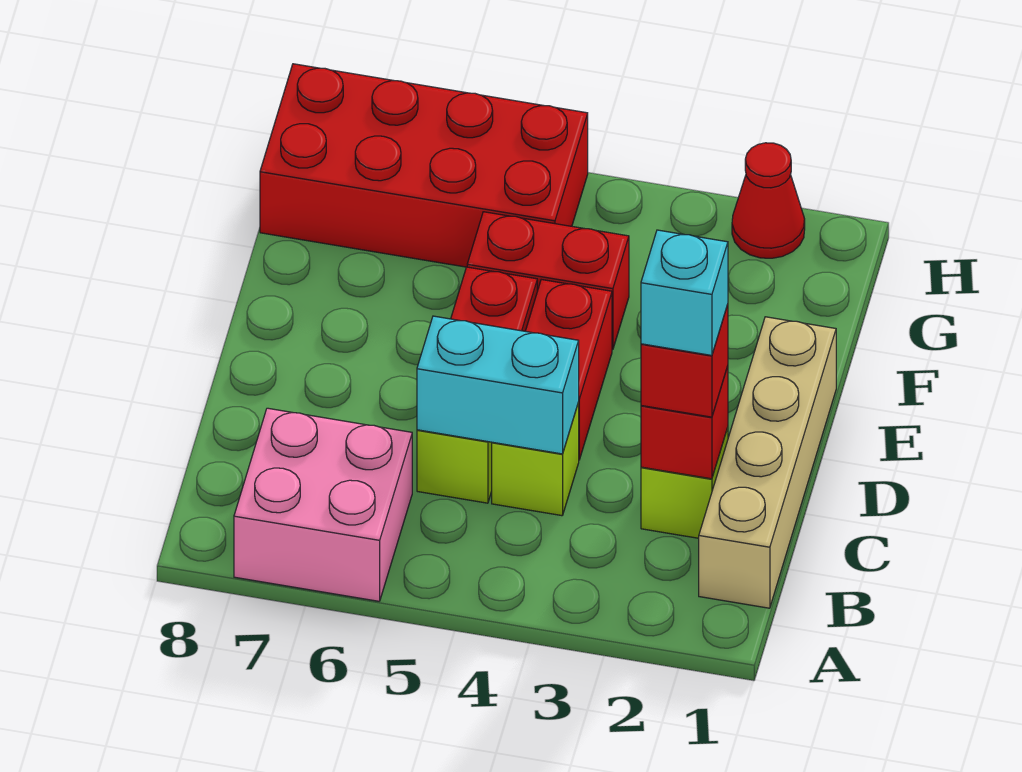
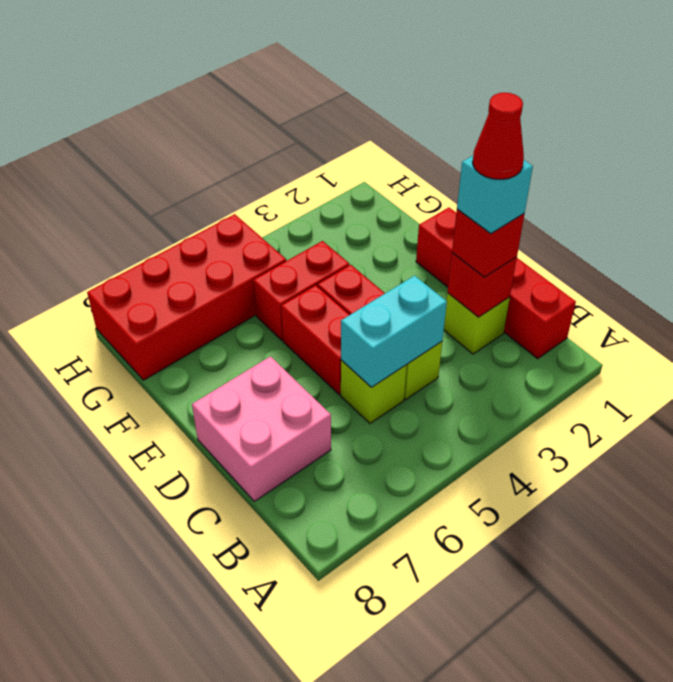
pink 2x2 brick [234,408,412,601] -> pink 2x2 brick moved to [192,357,331,501]
tan 1x4 brick [699,317,836,608] -> red 1x4 brick [416,208,576,359]
red 1x1 cone [732,143,805,258] -> red 1x1 cone moved to [473,93,524,179]

